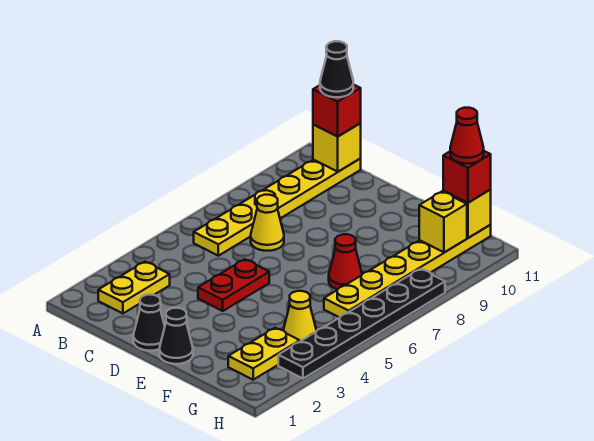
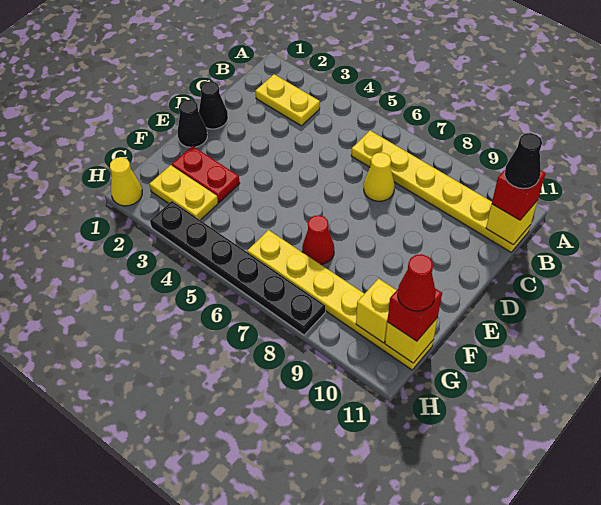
red 1x2 plate [198,259,269,311] -> red 1x2 plate moved to [172,146,240,202]
yellow 1x1 cone [283,291,316,341] -> yellow 1x1 cone moved to [110,157,142,206]

